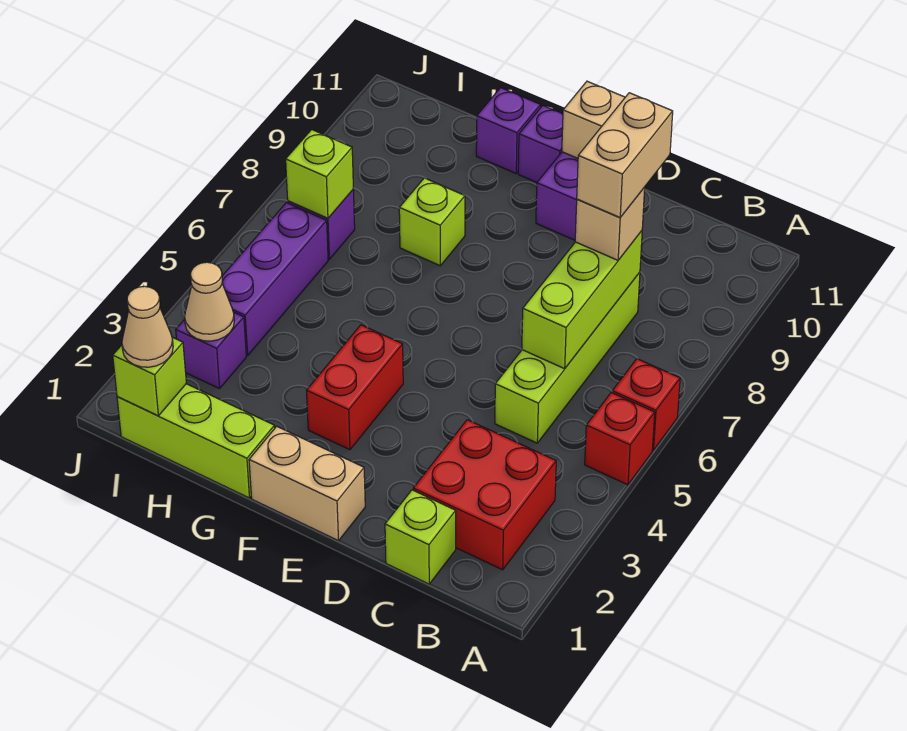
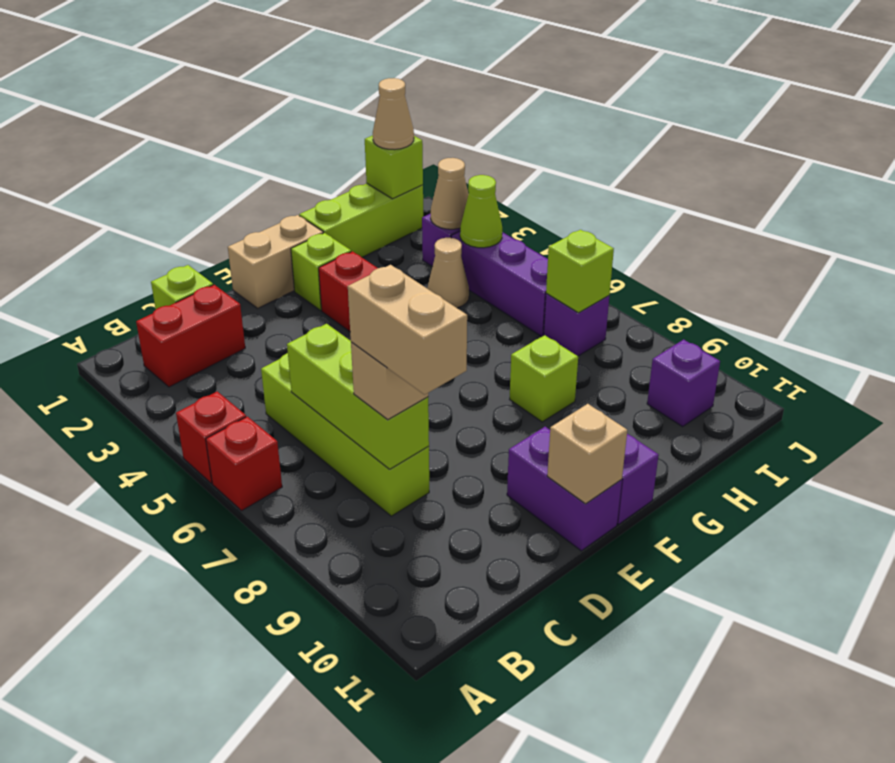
red 2x2 brick [413,420,556,570] -> red 1x2 brick [136,285,245,387]
none -> lime 1x1 brick [291,233,351,310]
purple 1x1 brick [476,88,541,173] -> purple 1x1 brick moved to [647,339,720,427]
none -> tan 1x1 cone [427,238,469,308]
none -> lime 1x1 cone [460,175,502,248]

